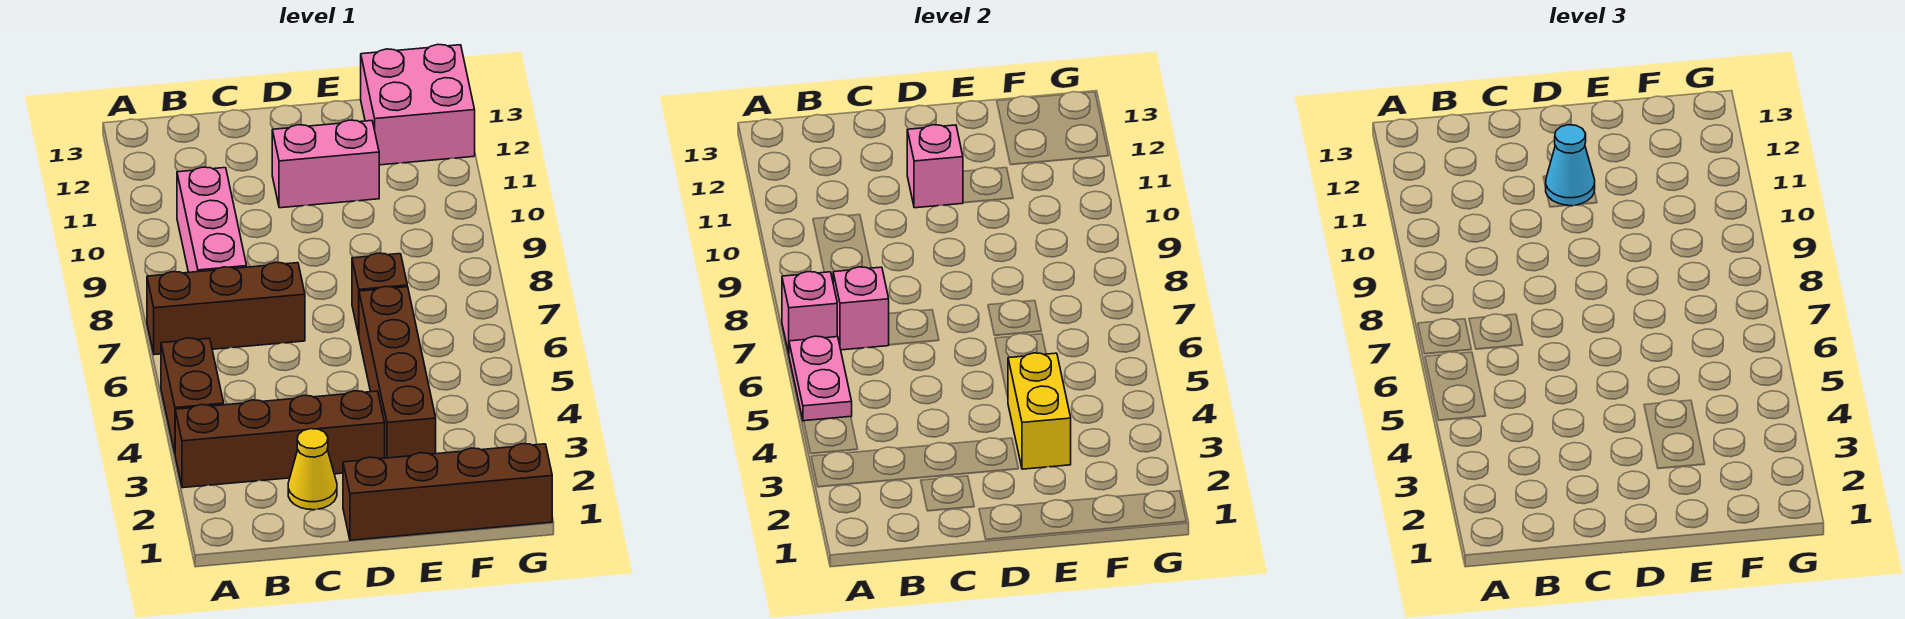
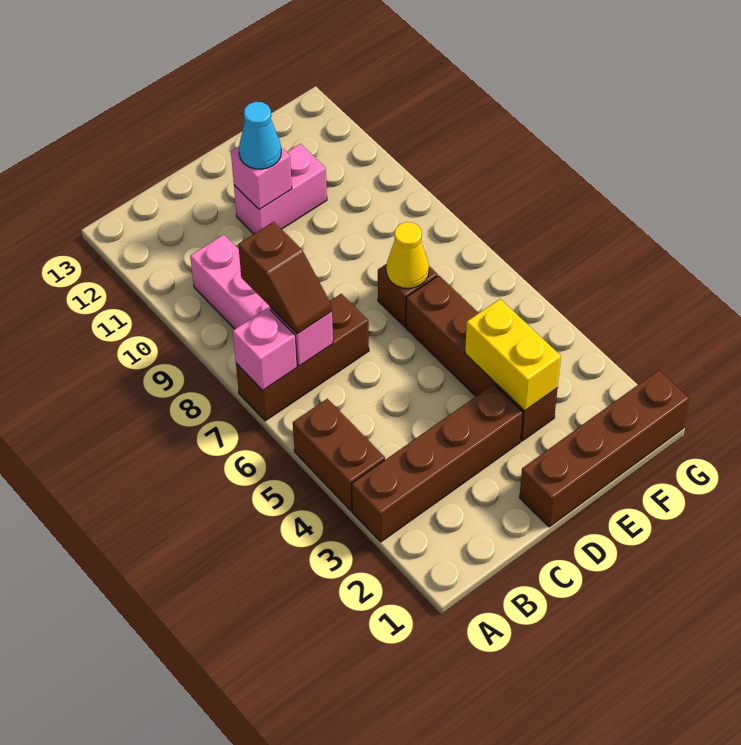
pink 1x2 plate [789,336,852,421] -> none
none -> brown 1x2 slope [238,222,332,334]
yellow 1x1 cone [288,429,337,510] -> yellow 1x1 cone moved to [386,222,429,288]
pink 2x2 brick [361,44,475,165] -> none

